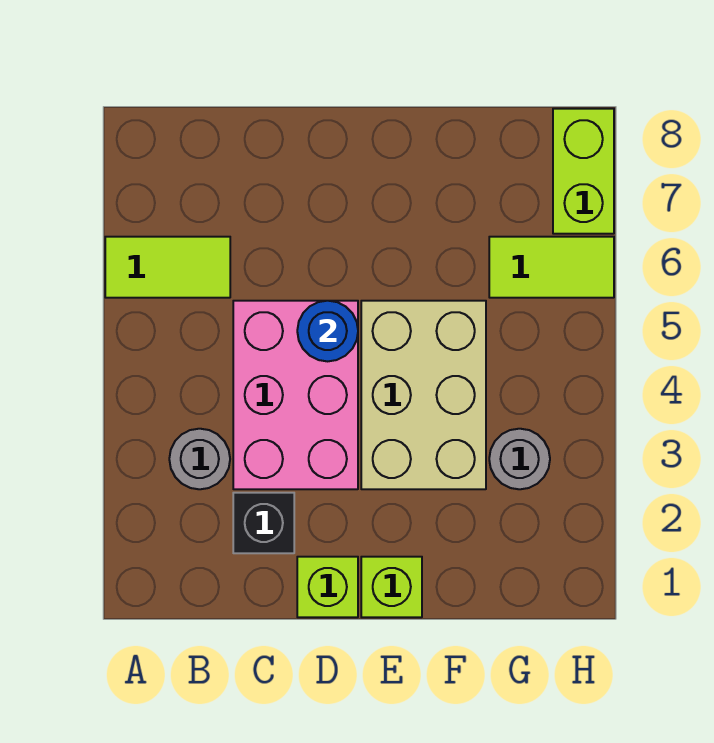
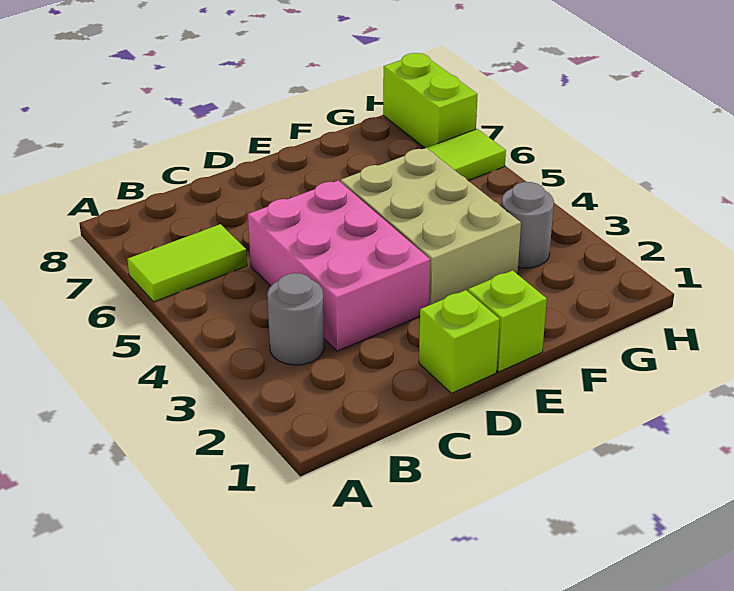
black 1x1 brick [233,493,294,553] -> none
blue 1x1 round brick [297,301,358,361] -> none

